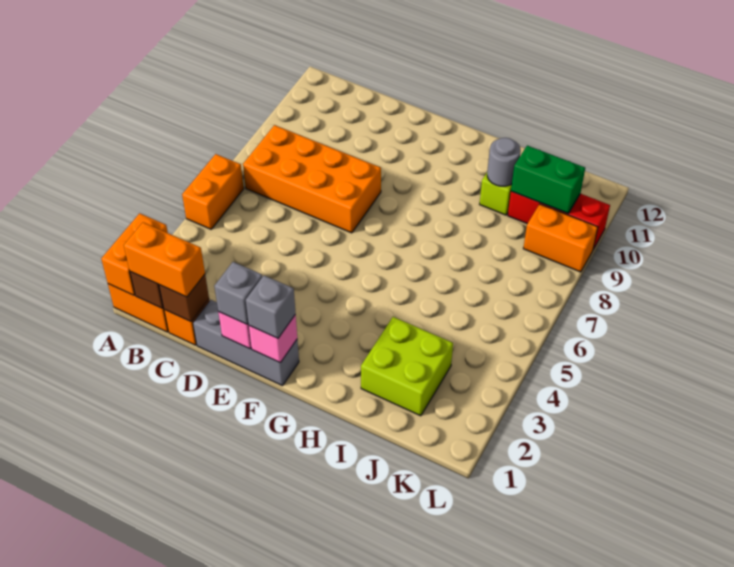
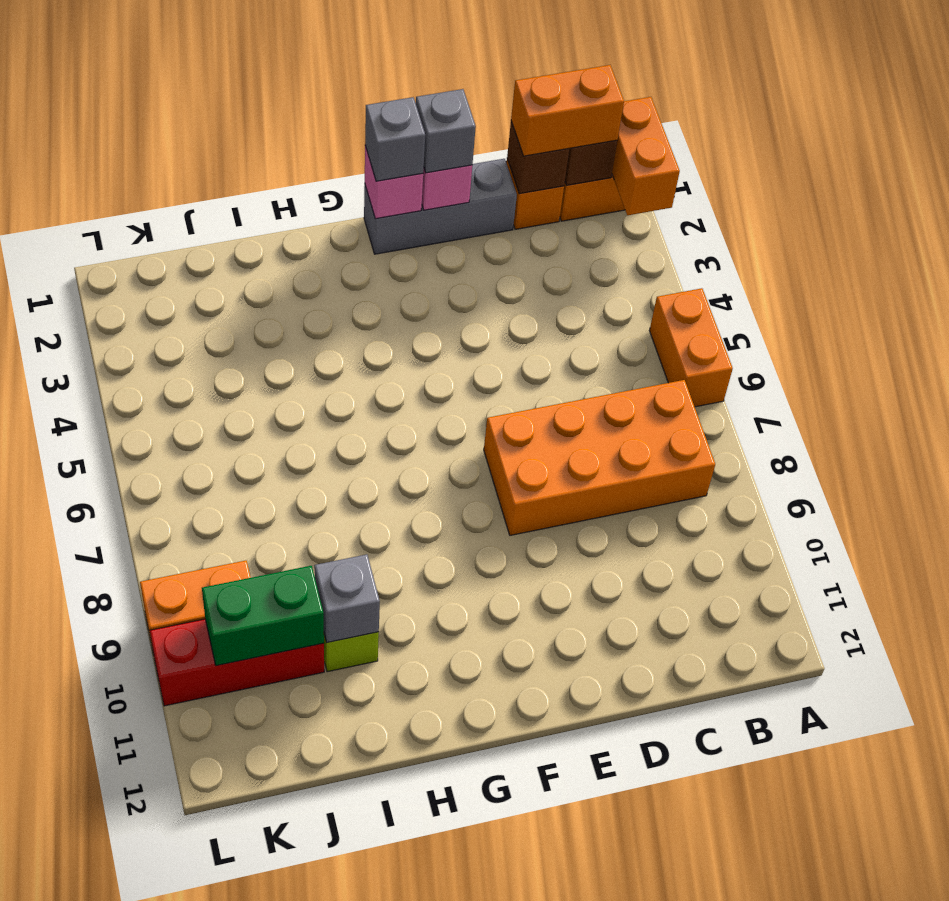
lime 2x2 brick [361,317,453,416] -> none
grey 1x1 round brick [487,138,521,186] -> grey 1x1 brick [314,554,380,642]

